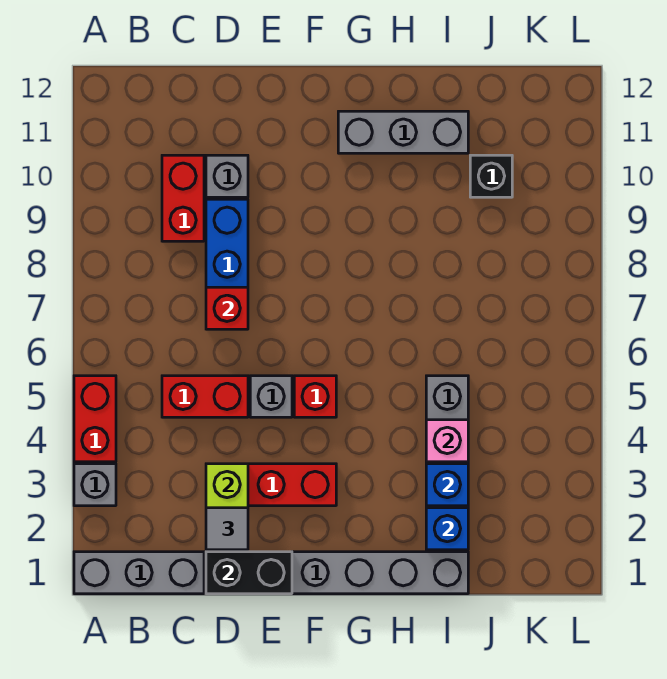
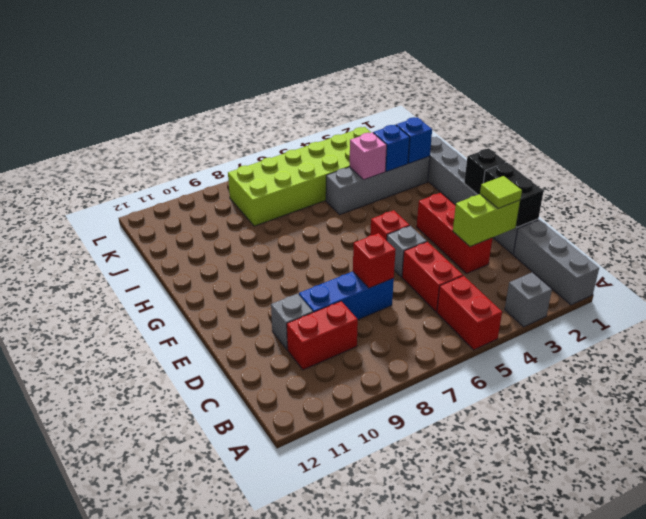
red 1x2 brick [74,376,116,462] -> red 1x2 brick turned to [437,276,502,350]
grey 1x1 tile [206,508,248,550] -> lime 1x1 tile [480,176,522,209]
grey 1x3 brick [338,111,468,153] -> none
none -> lime 2x6 brick [228,127,371,226]
black 1x1 brick [470,155,512,197] -> black 1x1 brick moved to [464,148,506,195]

